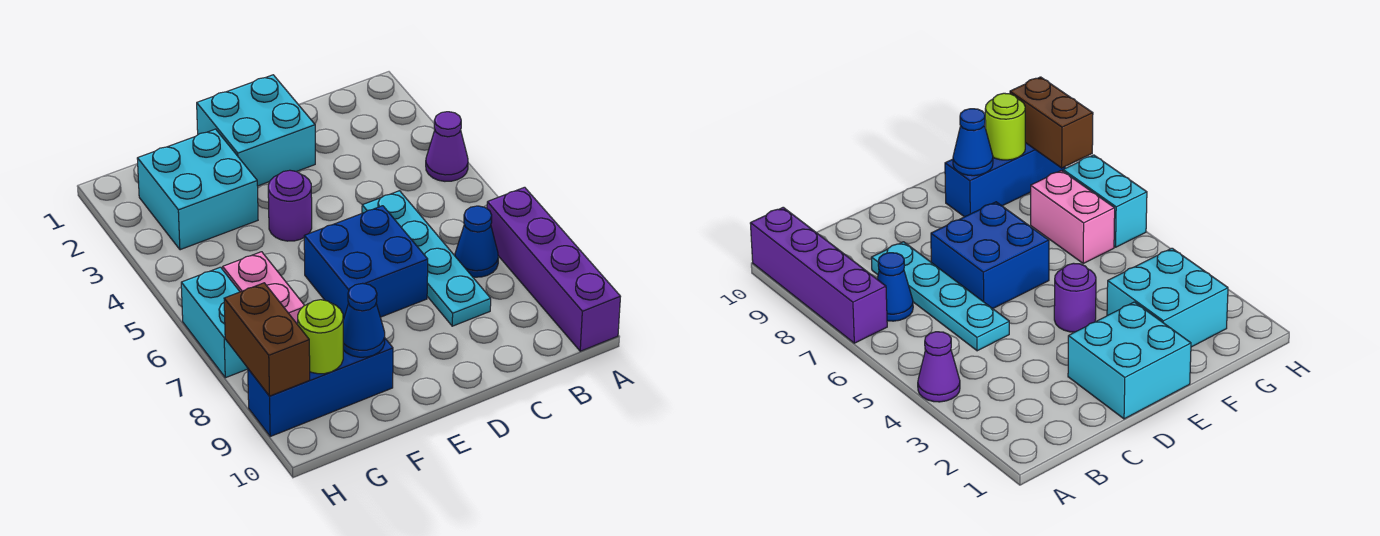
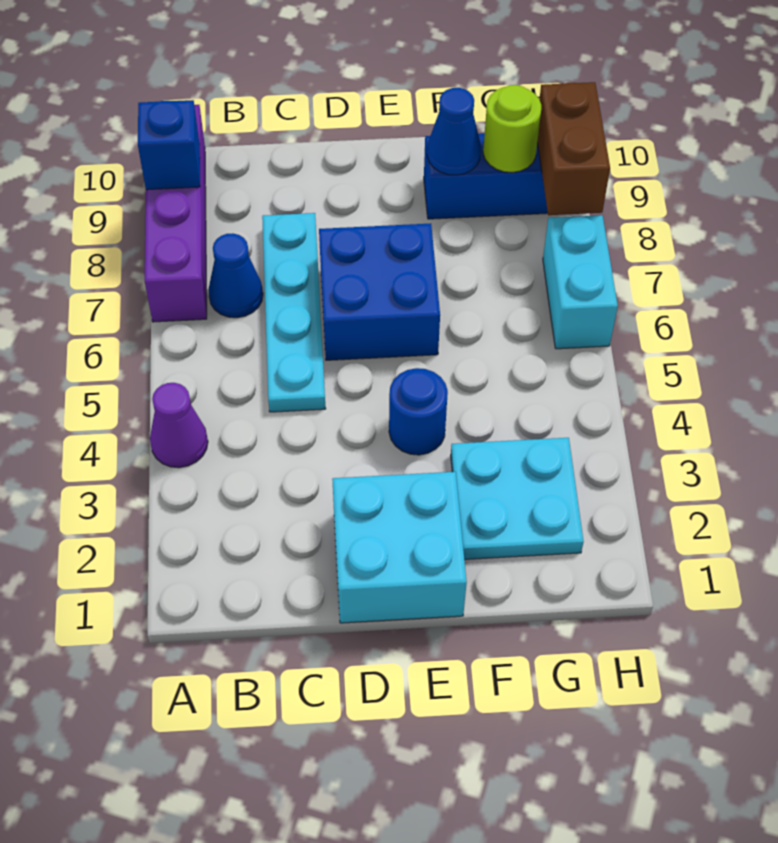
none -> blue 1x1 brick [138,100,200,190]
purple 1x1 round brick [268,170,312,241] -> blue 1x1 round brick [389,368,448,455]
cyan 2x2 brick [137,129,258,250] -> cyan 2x2 plate [451,438,584,559]
pink 1x2 brick [223,252,305,325] -> none

